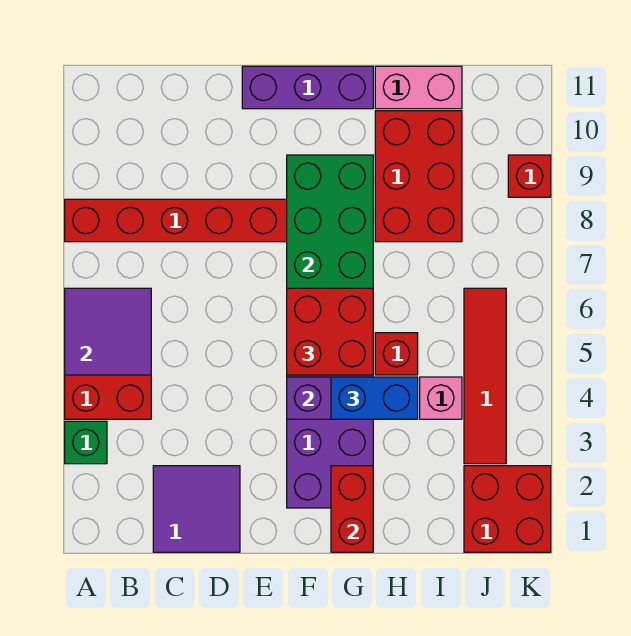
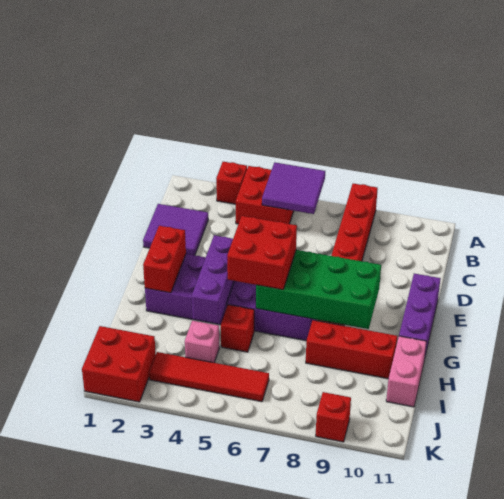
green 1x1 brick [65,421,107,464] -> red 1x1 brick [216,162,247,204]
red 1x2 brick [331,466,373,552] -> red 1x2 brick turned to [143,226,186,293]
blue 1x2 brick [331,377,418,419] -> none
red 2x3 brick [375,111,462,242] -> red 1x3 brick [306,320,397,379]

